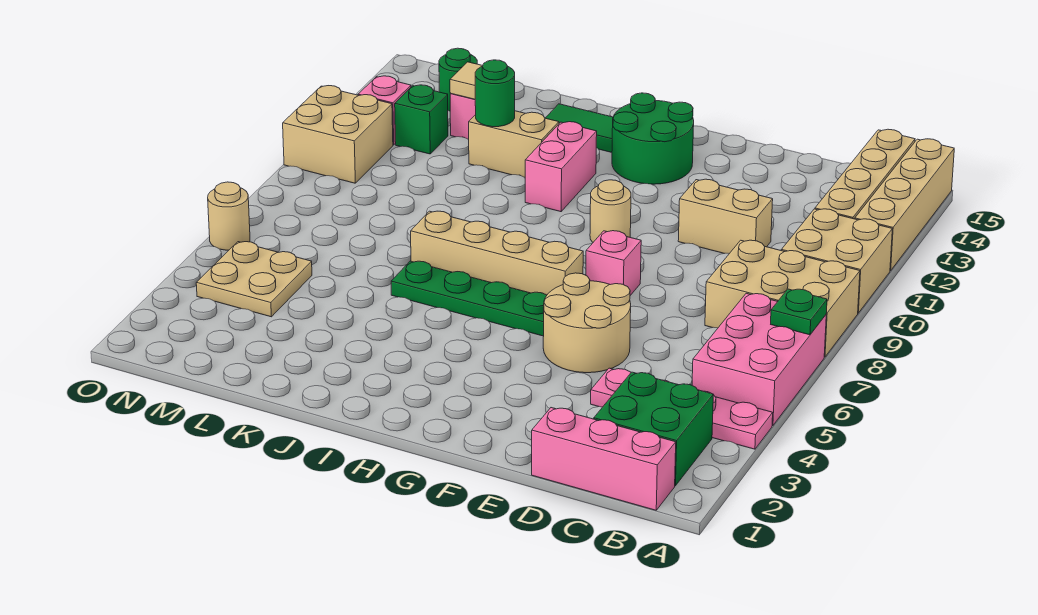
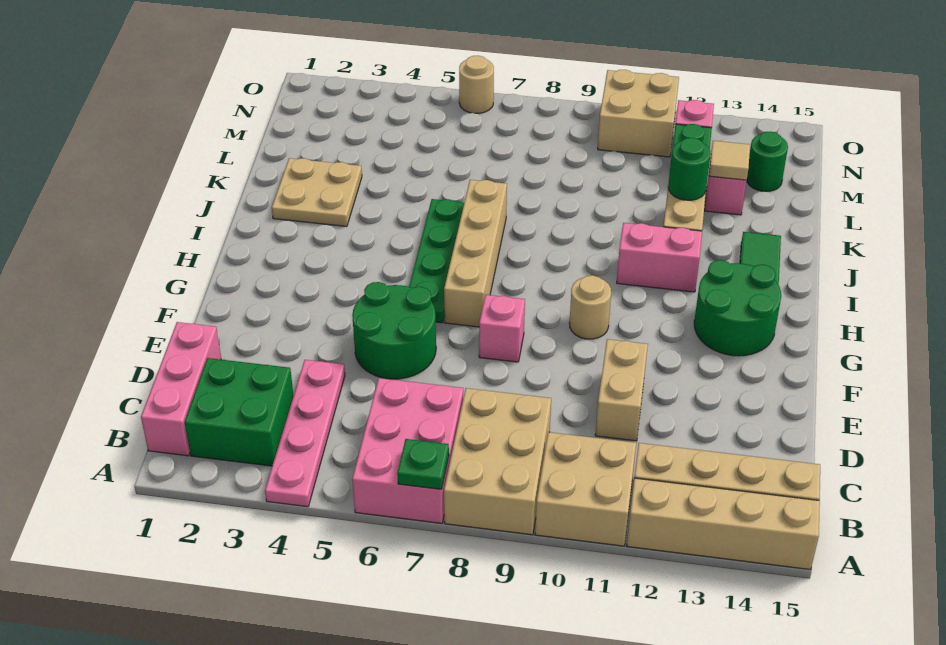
pink 2x3 brick [692,293,826,426] -> pink 2x3 brick turned to [352,378,463,523]
tan 2x2 round brick [543,273,631,373] -> green 2x2 round brick [352,282,436,379]
tan 2x2 plate [196,242,312,317] -> tan 2x2 plate moved to [272,158,362,227]

